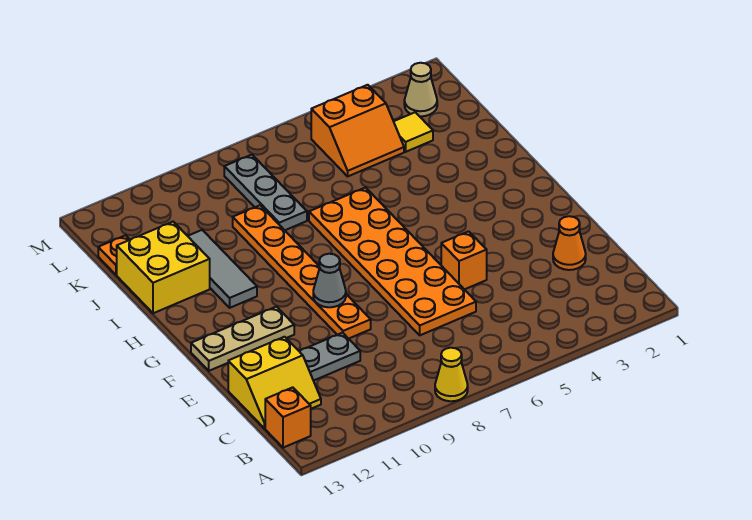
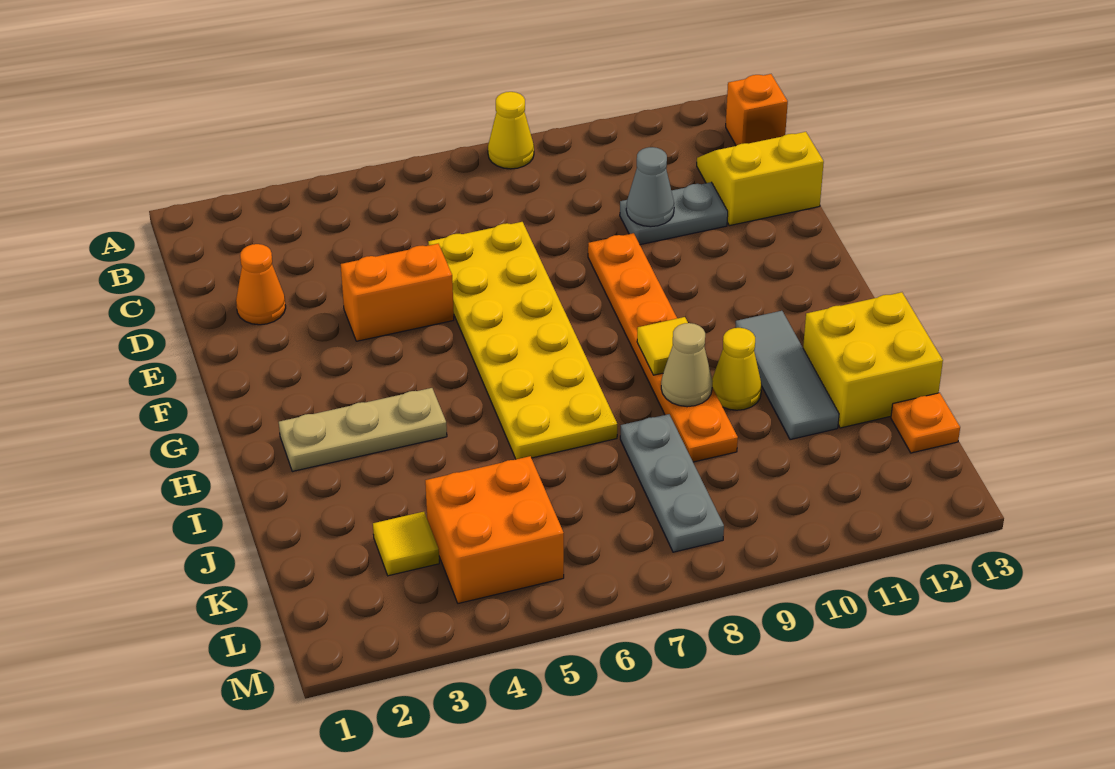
orange 2x6 plate [309,188,476,335] -> yellow 2x6 plate [428,222,617,459]
orange 1x1 brick [441,231,487,289] -> orange 1x2 brick [341,244,454,341]
grey 1x1 cone [313,254,346,307] -> grey 1x1 cone moved to [626,147,674,227]
tan 1x3 plate [191,307,294,371] -> tan 1x3 plate moved to [279,388,447,471]
none -> yellow 1x1 tile [637,317,688,375]
none -> yellow 1x1 cone [712,328,762,410]
orange 2x2 slope [311,85,404,176] -> orange 2x2 brick [425,456,564,603]
tan 1x1 cone [404,63,437,116] -> tan 1x1 cone moved to [661,323,712,407]

